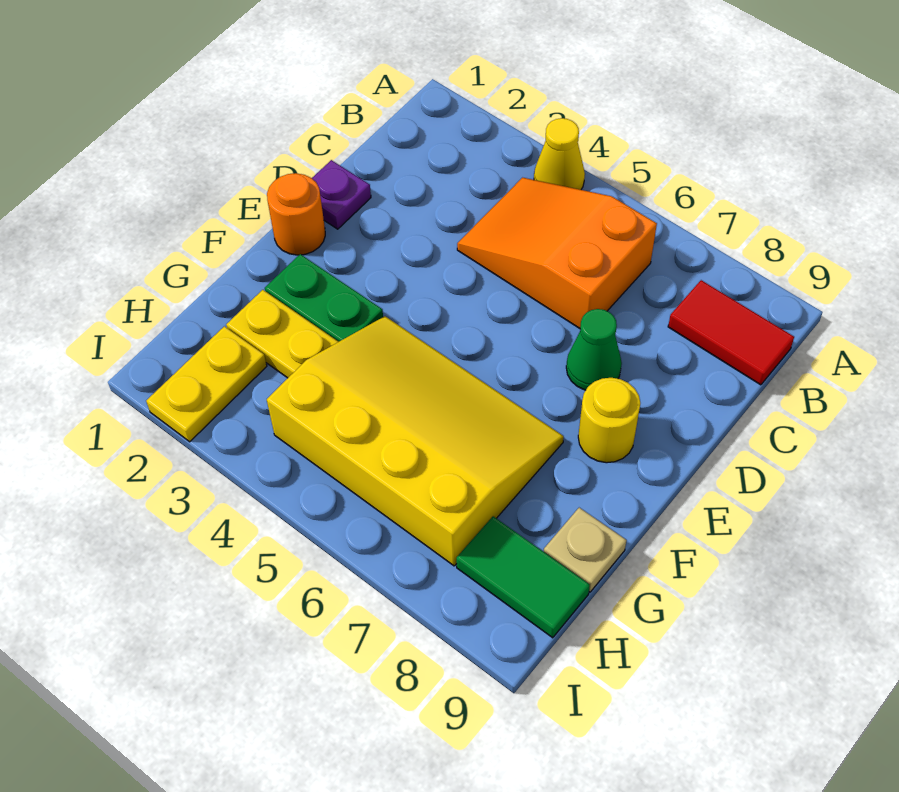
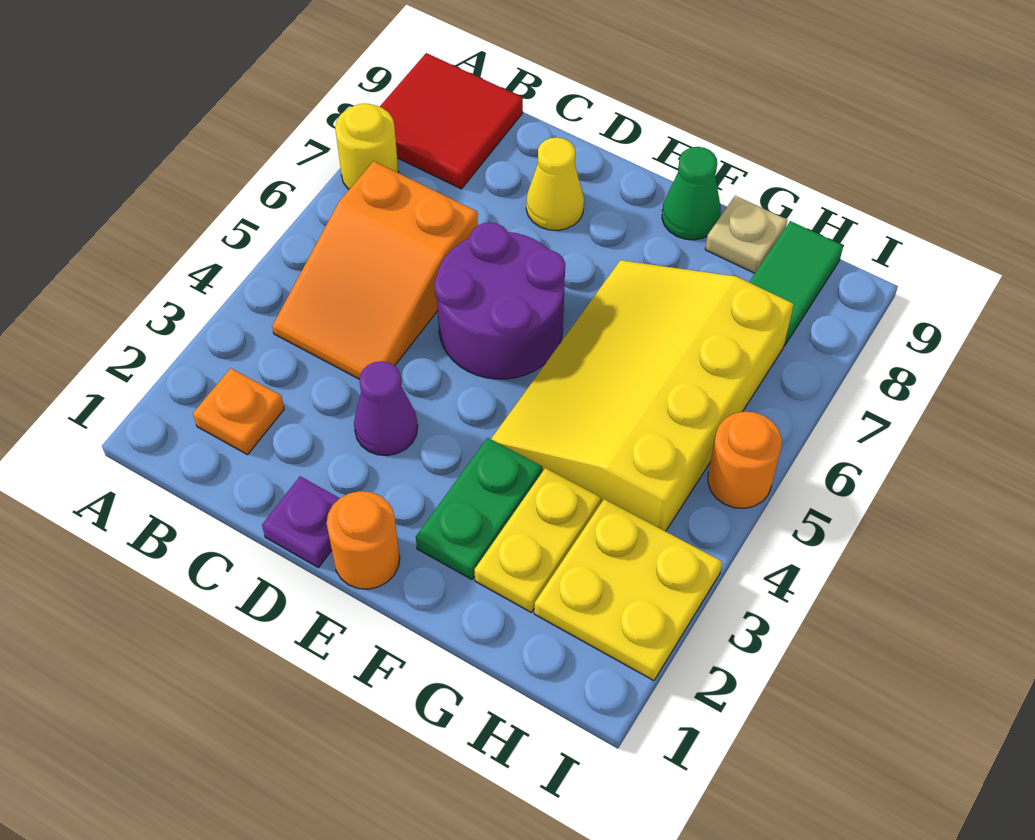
yellow 1x1 cone [534,118,585,190] -> yellow 1x1 cone moved to [526,137,584,230]
none -> orange 1x1 plate [193,368,284,455]
red 1x2 tile [668,280,794,385] -> red 2x2 tile [380,53,523,189]
none -> purple 1x1 cone [354,361,418,456]
none -> purple 2x2 round brick [435,222,565,379]
green 1x1 cone [566,309,622,390] -> green 1x1 cone moved to [662,147,721,240]
yellow 1x1 round brick [578,378,640,463] -> yellow 1x1 round brick moved to [335,103,399,189]
yellow 1x2 plate [146,326,267,442] -> yellow 2x2 plate [534,499,722,681]
none -> orange 1x1 round brick [708,412,782,508]

